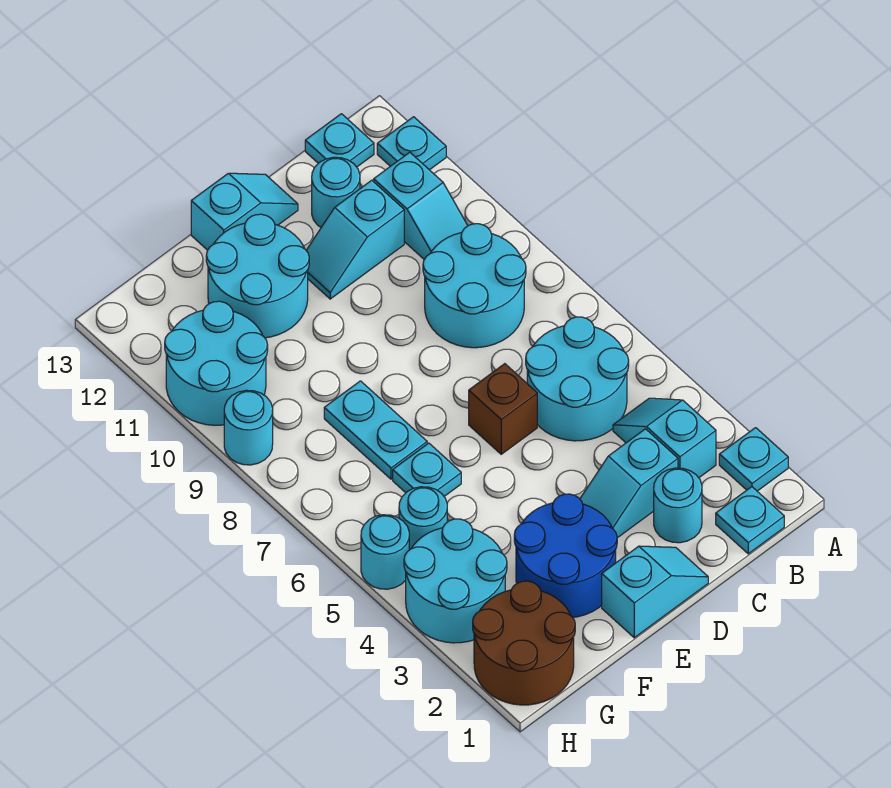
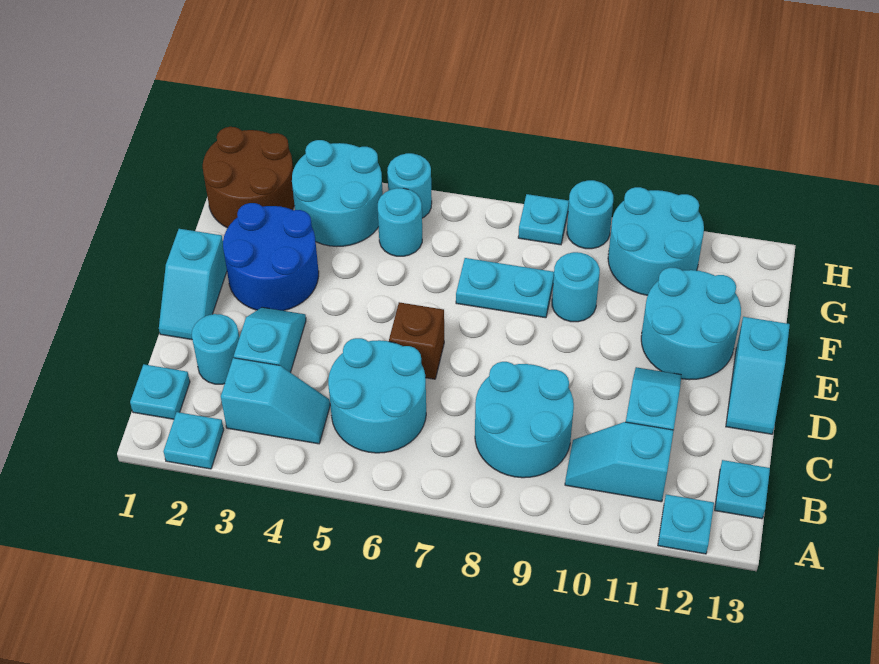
cyan 1x1 round brick [312,157,360,227] -> cyan 1x1 round brick moved to [552,252,600,322]
cyan 1x1 plate [393,443,461,496] -> cyan 1x1 plate moved to [518,194,569,245]

